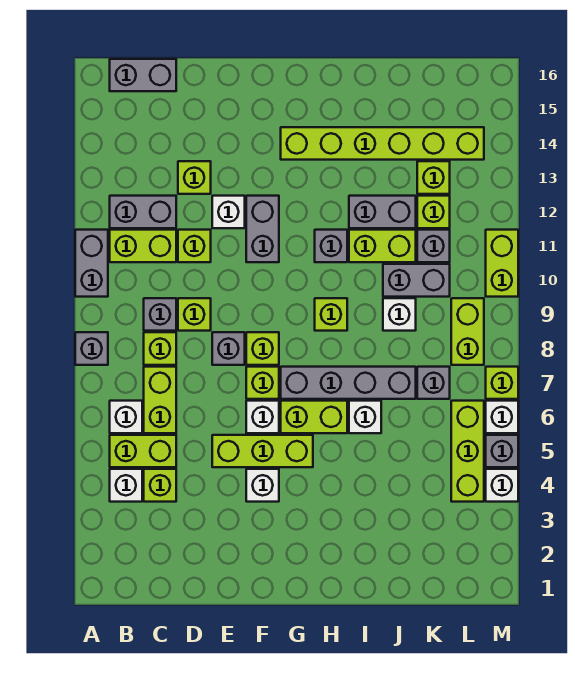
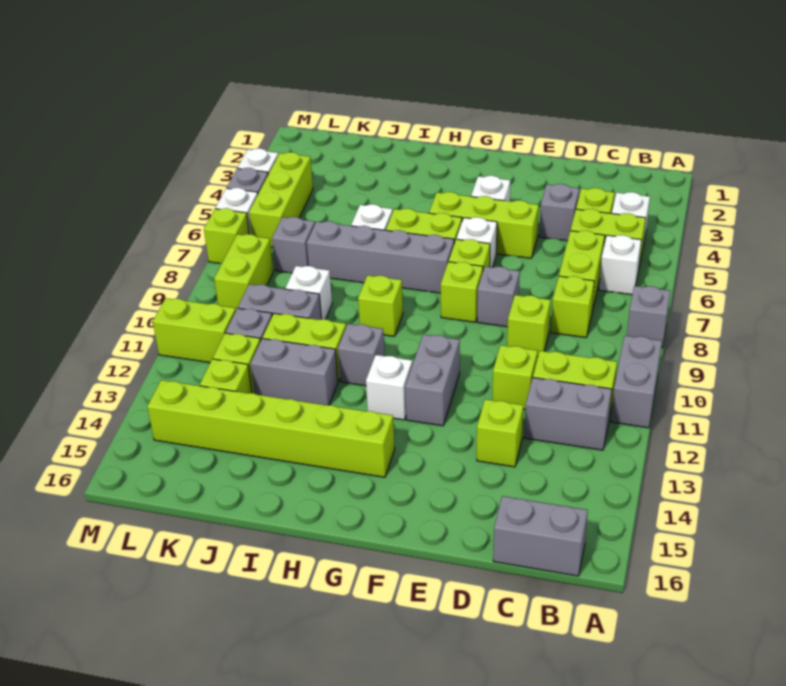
grey 1x1 brick [144,298,176,331] -> grey 1x1 brick moved to [539,184,579,241]
white 1x1 brick [212,196,245,228] -> white 1x1 brick moved to [366,355,412,420]
lime 1x2 brick [486,230,518,297] -> lime 1x2 brick turned to [153,298,236,363]

